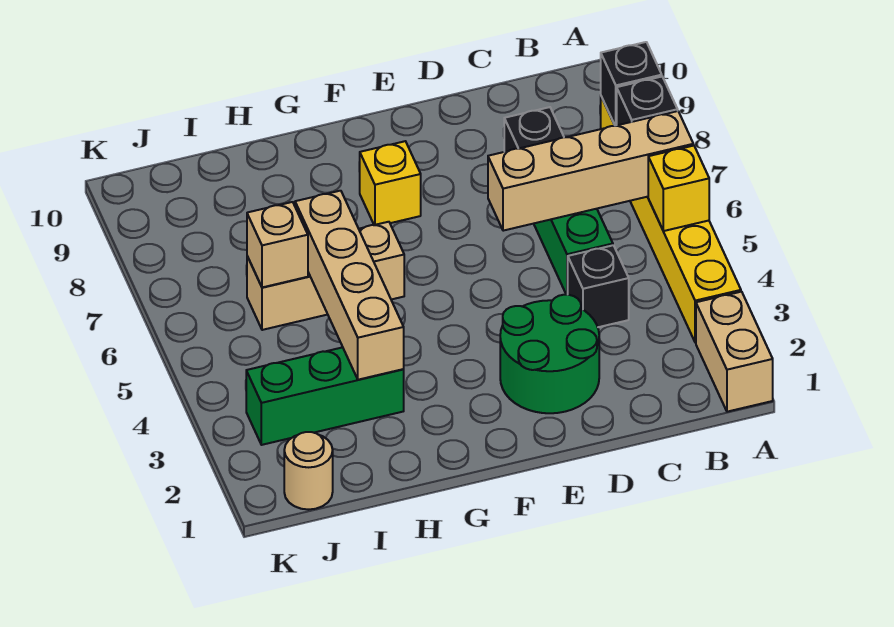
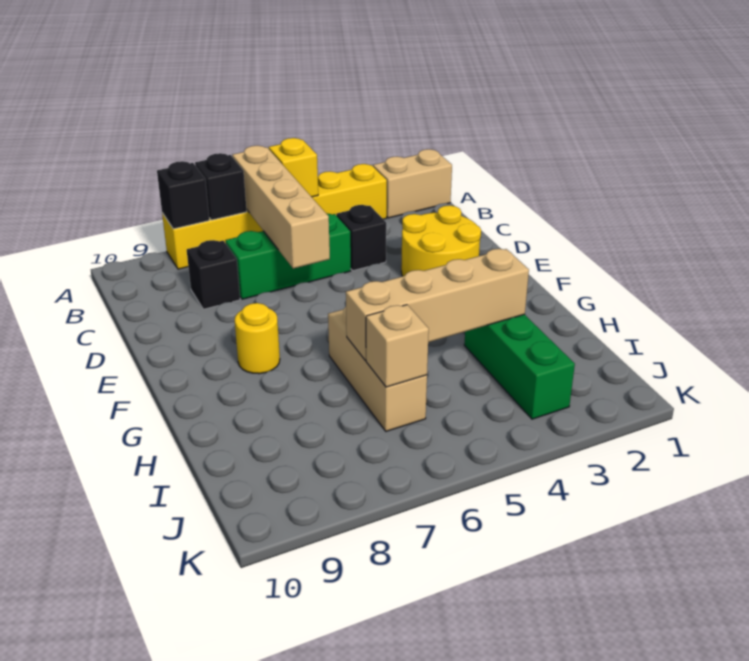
green 2x2 round brick [500,295,599,413] -> yellow 2x2 round brick [401,205,481,276]
yellow 1x1 brick [359,141,421,225] -> yellow 1x1 round brick [235,303,280,374]
tan 1x1 round brick [284,432,333,510] -> none

